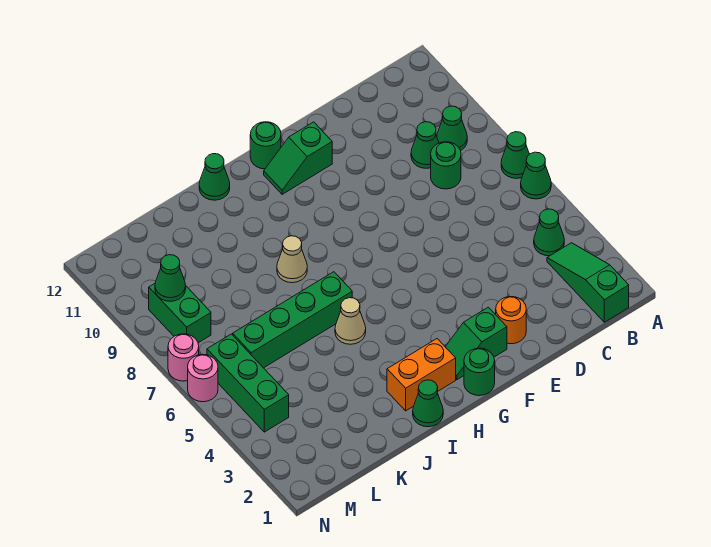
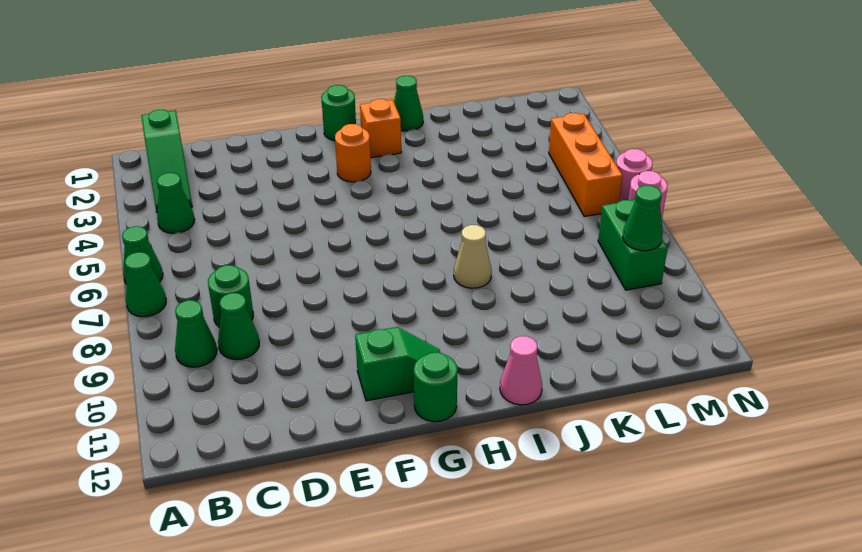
orange 1x1 round brick [496,297,526,344] -> orange 1x1 round brick moved to [335,124,371,182]
green 1x2 slope [446,307,507,380] -> none
orange 1x2 brick [387,339,456,411] -> orange 1x1 brick [360,99,401,158]
tan 1x1 cone [335,298,366,344] -> none
green 1x4 brick [233,272,352,368] -> none
green 1x1 cone [199,154,230,200] -> pink 1x1 cone [500,336,542,405]
green 1x3 brick [207,334,289,432] -> orange 1x3 brick [549,113,623,216]

